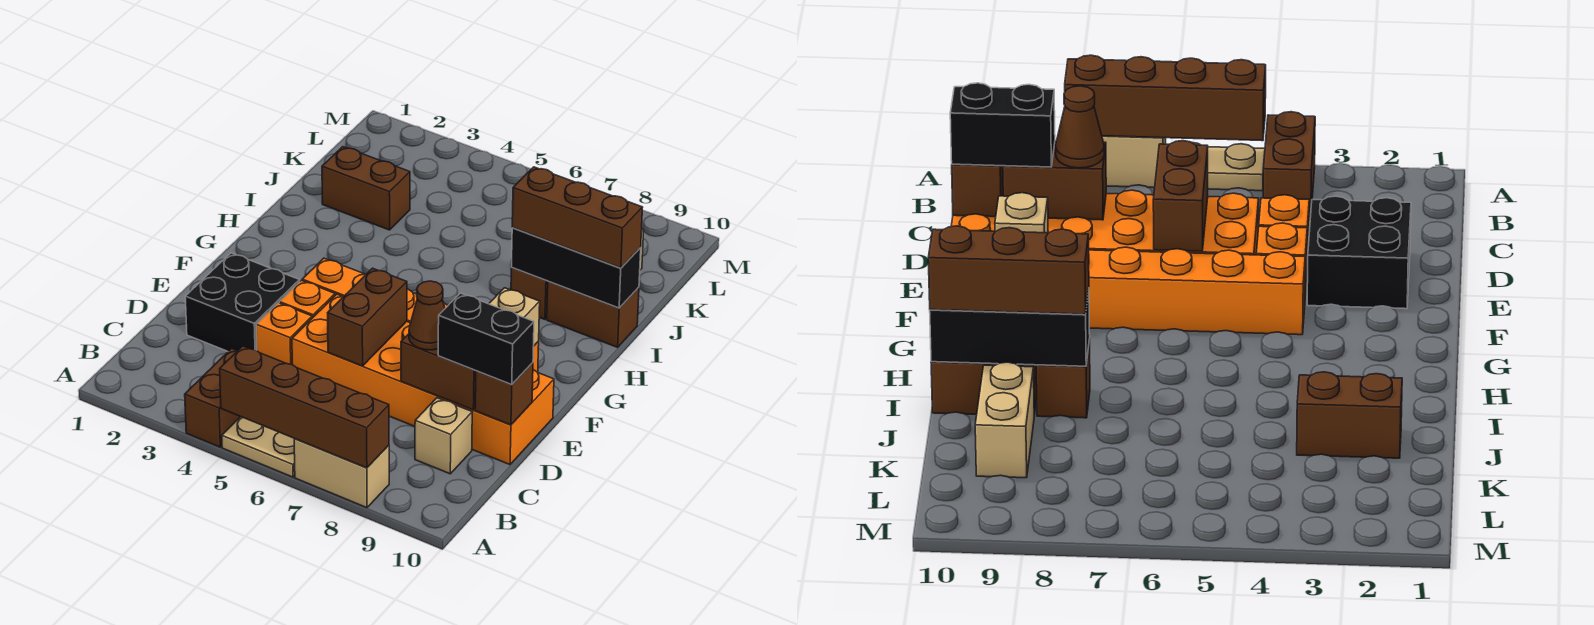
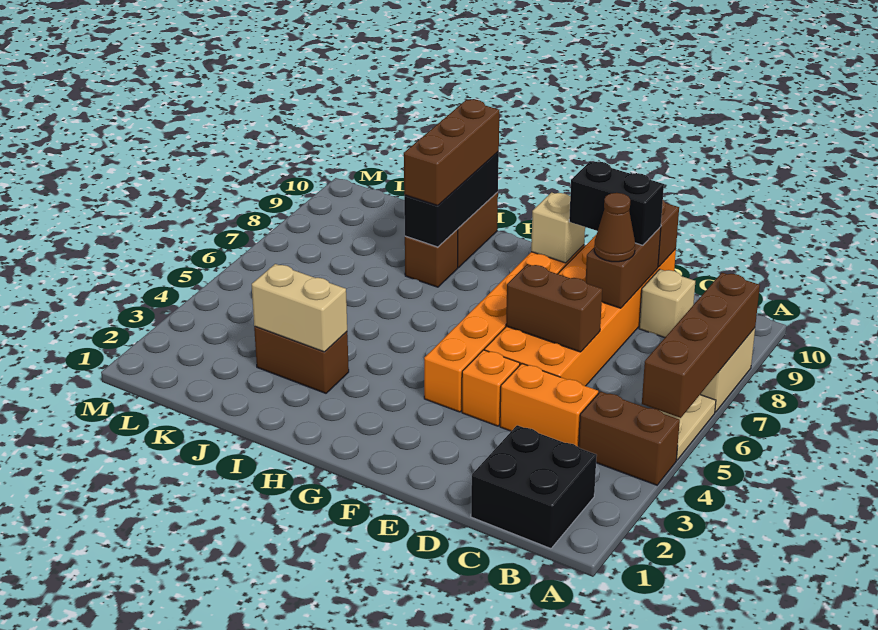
black 2x2 brick [185,253,300,351] -> black 2x2 brick moved to [471,425,597,549]
orange 1x1 brick [256,303,312,365] -> orange 1x2 brick [500,364,598,447]
black 1x2 brick [438,293,534,384] -> black 1x2 brick turned to [569,161,664,245]
brown 1x2 brick [322,147,410,230] -> brown 1x2 brick turned to [254,327,349,393]
tan 1x2 brick [975,362,1034,478] -> tan 1x2 brick moved to [252,264,347,352]

